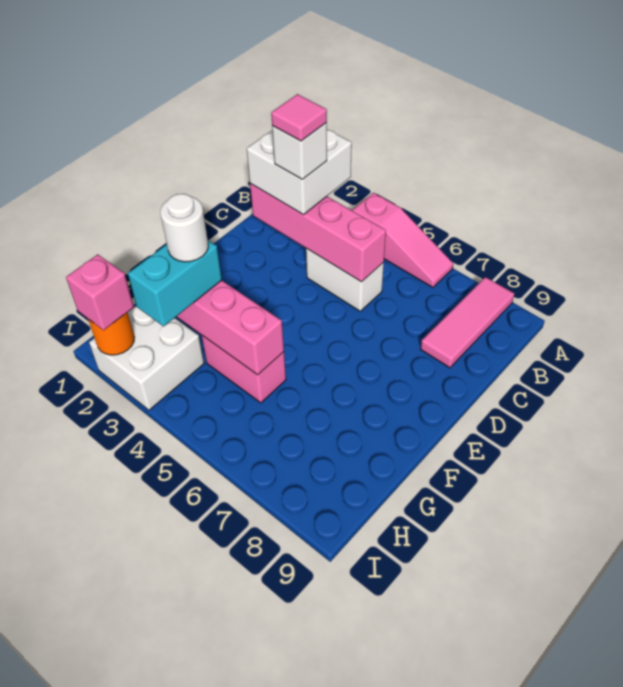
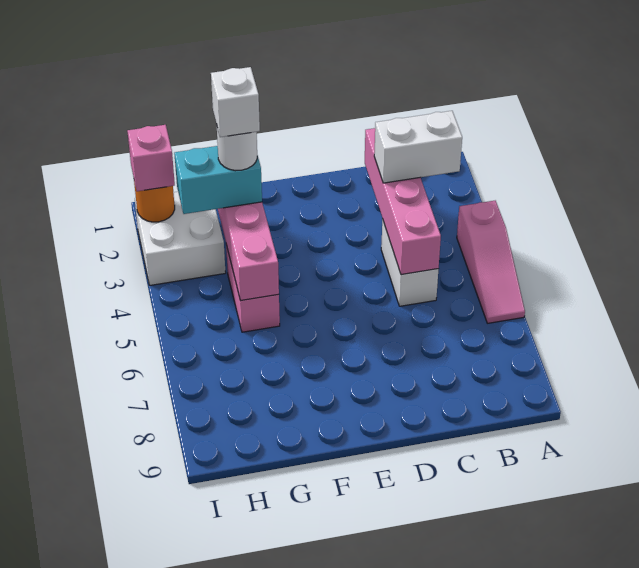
pink 1x3 tile [421,277,515,368] -> none
white 2x2 brick [247,129,352,215] -> white 1x2 brick [374,111,462,183]
white 1x1 brick [272,123,327,180] -> white 1x1 brick moved to [211,67,260,137]
pink 1x1 tile [271,94,327,141] -> none

